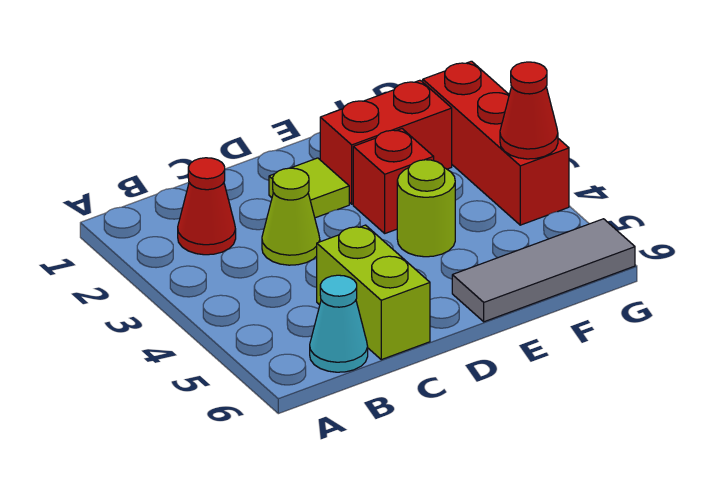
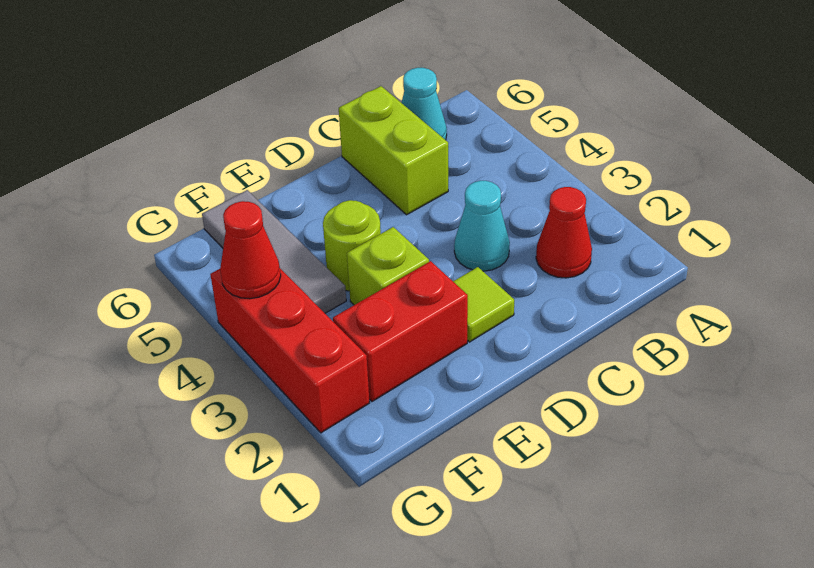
lime 1x1 cone [262,168,320,265] -> cyan 1x1 cone [454,181,510,271]
red 1x1 brick [353,129,434,233] -> lime 1x1 brick [347,227,429,305]
grey 1x3 tile [452,219,635,322] -> grey 1x3 tile turned to [202,190,346,313]

